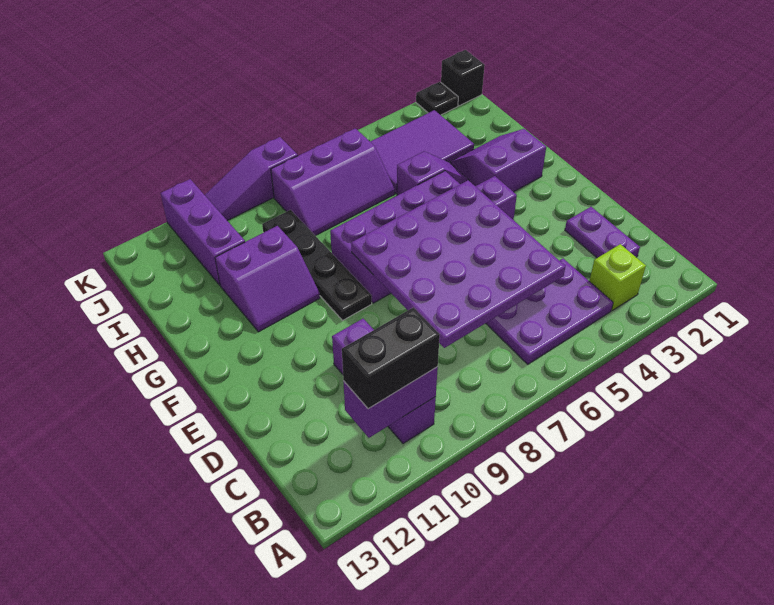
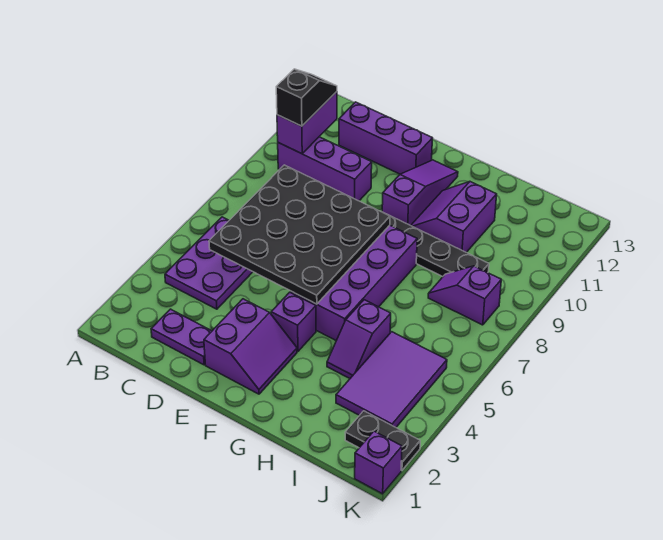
lime 1x1 brick [590,244,646,310] -> none
black 1x2 brick [342,307,440,409] -> black 1x2 slope [276,69,337,126]
purple 4x4 plate [351,180,565,348] -> black 4x4 plate [209,165,390,304]
purple 2x2 slope [450,129,546,192] -> purple 2x2 slope moved to [204,299,297,394]
purple 2x3 slope [271,128,395,236] -> purple 1x2 slope [428,266,501,325]
purple 1x3 brick [161,179,245,285] -> purple 1x3 brick moved to [339,102,433,174]
black 1x1 brick [441,50,485,106] -> purple 1x1 brick [355,431,402,494]
black 1x1 plate [416,82,458,115] -> black 1x2 plate [345,411,420,470]
purple 1x3 slope [205,137,298,220] -> purple 1x3 slope moved to [382,160,458,226]

